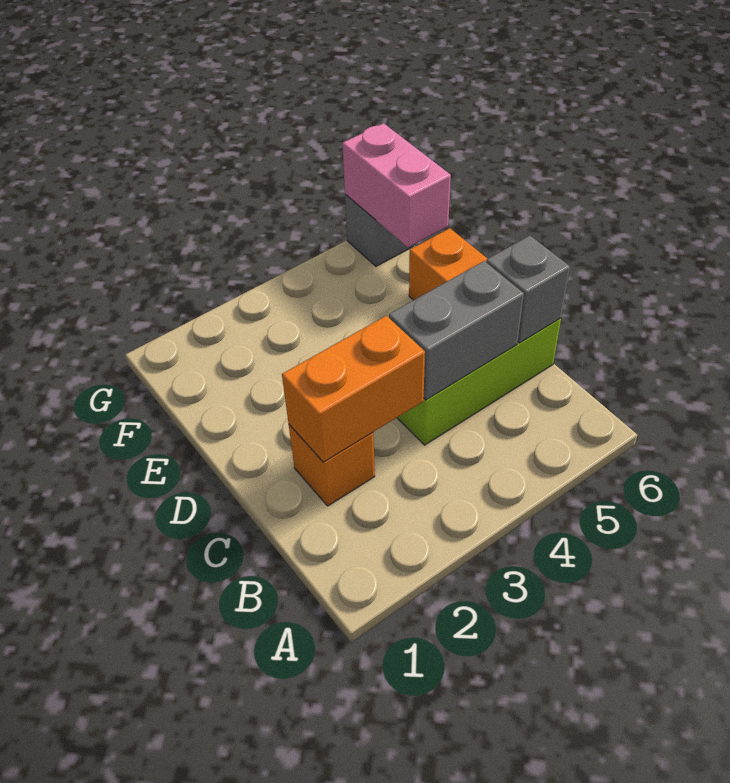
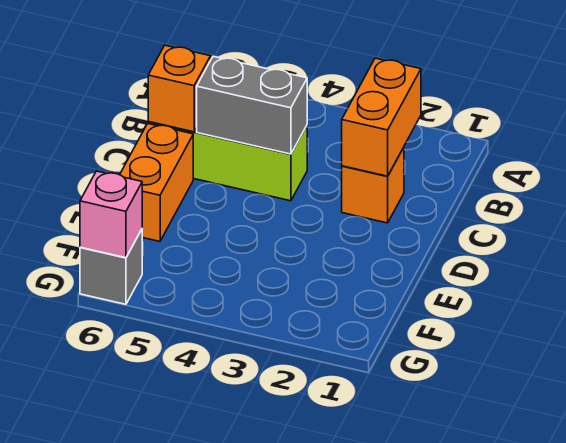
orange 1x2 brick [282,316,425,462] -> orange 1x2 brick turned to [342,58,421,176]
grey 1x1 brick [486,236,570,343] -> orange 1x1 brick [148,45,211,132]
pink 1x2 brick [342,123,451,247] -> pink 1x1 brick [80,171,142,258]

